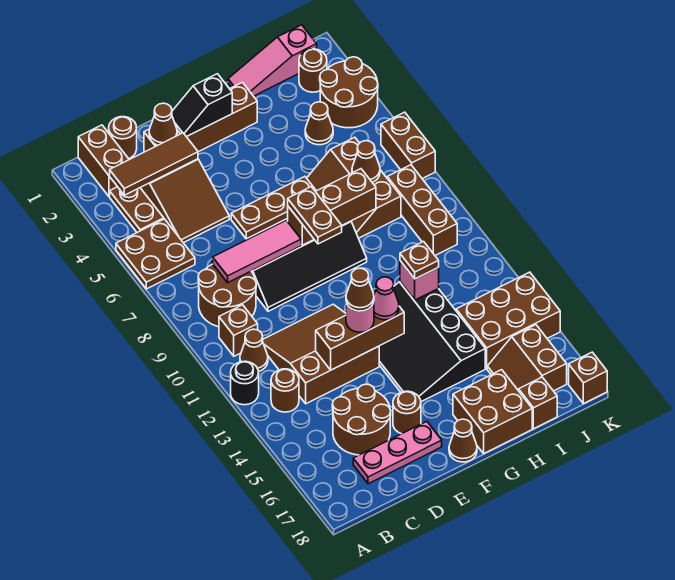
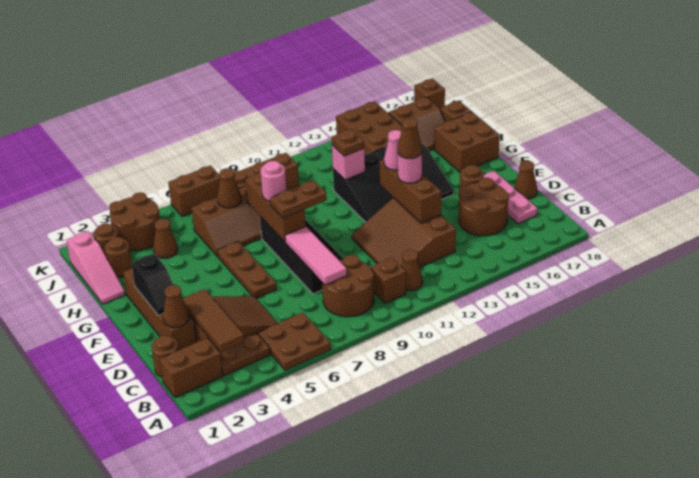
black 1x1 round brick [231,361,259,405] -> none
brown 1x1 round brick [271,369,299,412] -> brown 1x1 round brick moved to [105,237,132,277]
brown 1x1 cone [449,419,477,462] -> brown 1x1 cone moved to [514,160,537,199]
none -> pink 1x1 round brick [261,161,286,201]

